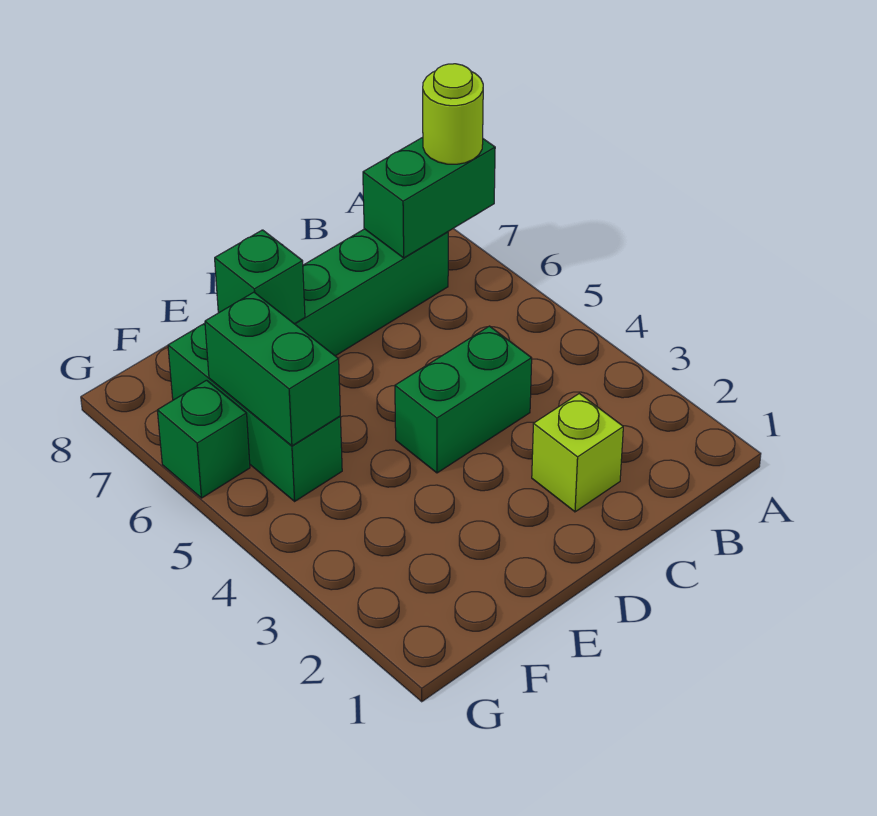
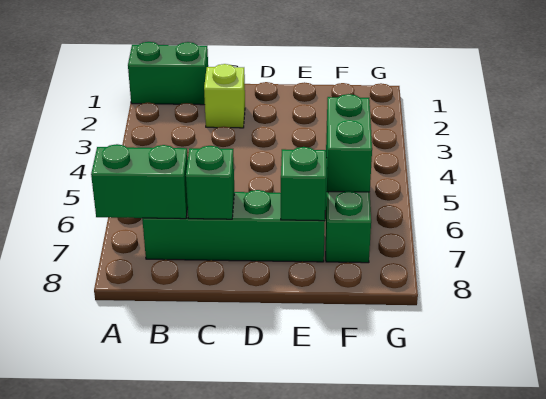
lime 1x1 round brick [423,64,483,164] -> none
green 1x2 brick [395,326,532,473] -> green 1x2 brick moved to [128,42,208,105]
green 1x1 brick [157,380,250,498] -> green 1x1 brick moved to [186,146,234,219]

